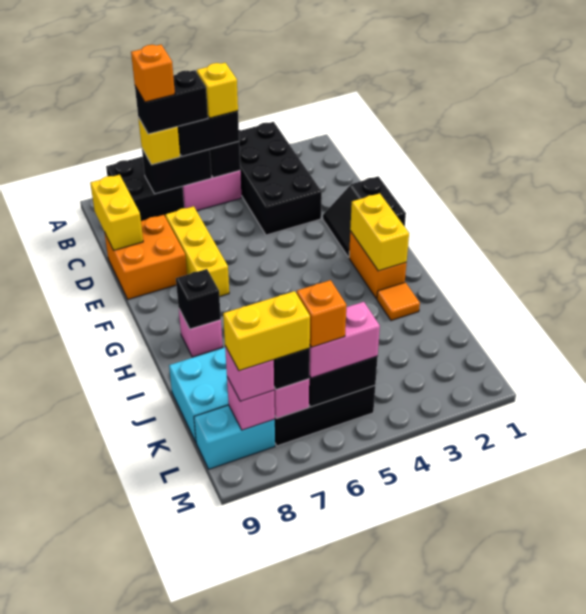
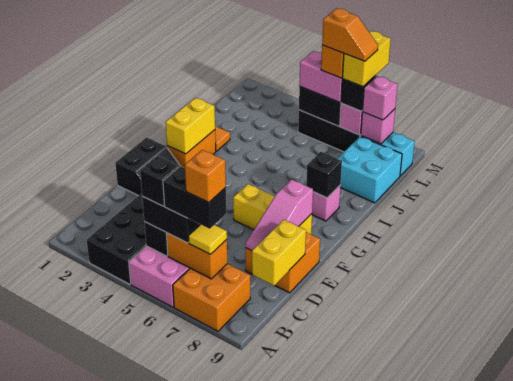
black 2x2 brick [106,157,184,221] -> orange 2x2 brick [173,264,250,331]
yellow 1x1 brick [197,63,238,118] -> black 1x1 brick [140,156,179,206]
black 1x2 brick [142,149,212,194] -> orange 1x2 brick [166,233,227,279]
yellow 1x1 brick [138,118,180,165] -> yellow 1x1 tile [188,224,227,254]
yellow 1x3 brick [166,206,229,297] -> yellow 1x3 brick turned to [233,184,312,234]
none -> pink 1x3 slope [246,179,313,251]
none -> orange 1x2 slope [322,8,378,61]
yellow 1x2 brick [223,291,310,371] -> yellow 1x2 brick turned to [342,31,391,87]

